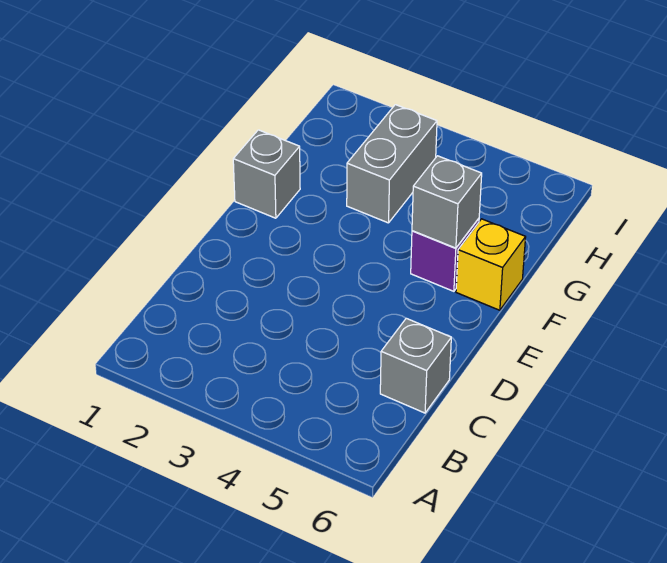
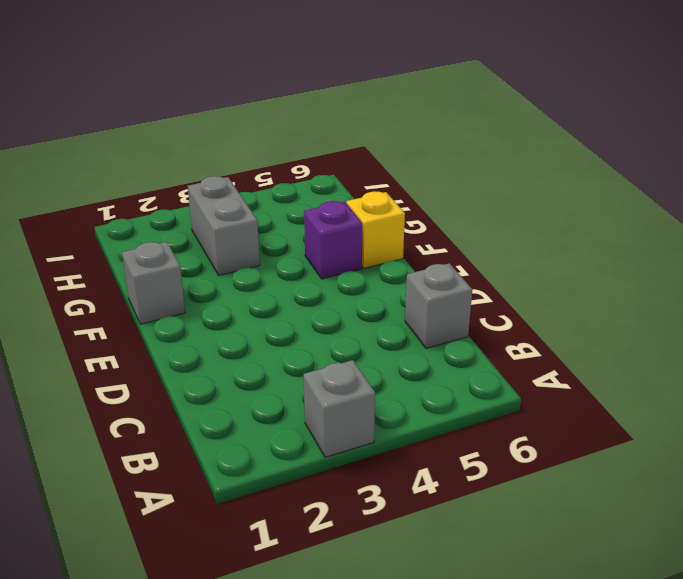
grey 1x1 brick [412,156,482,248] -> grey 1x1 brick moved to [304,360,375,457]

